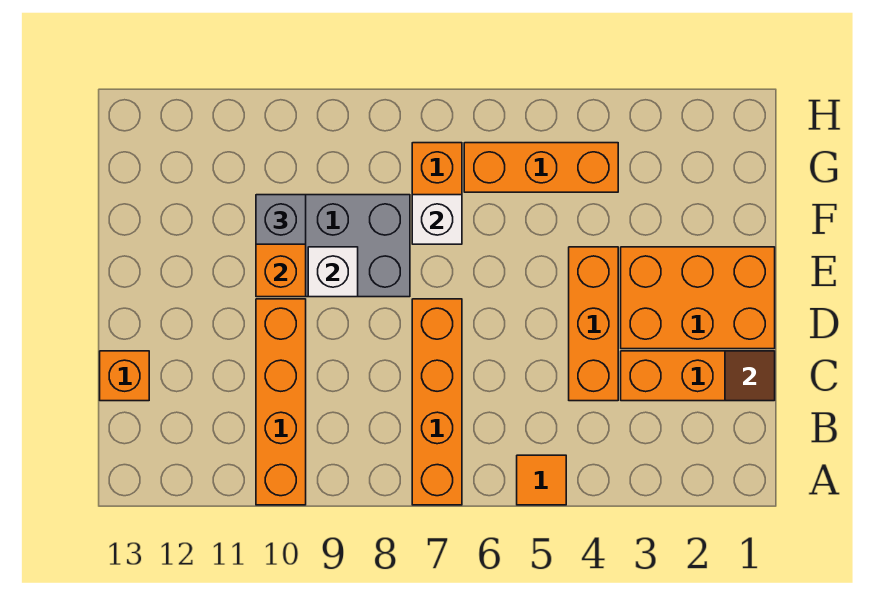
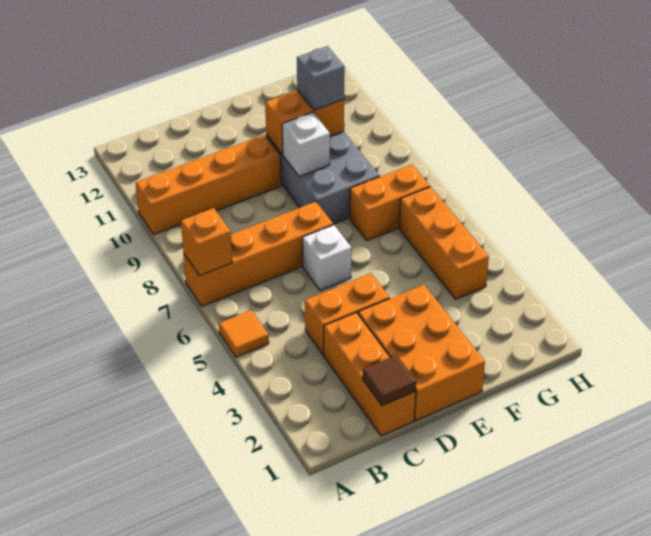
orange 1x3 brick [569,247,618,401] -> orange 1x2 brick [305,273,390,355]
orange 1x1 brick [100,351,149,401] -> orange 1x1 brick moved to [181,208,232,276]
white 1x1 brick [412,195,462,244] -> white 1x1 brick moved to [302,225,351,290]

